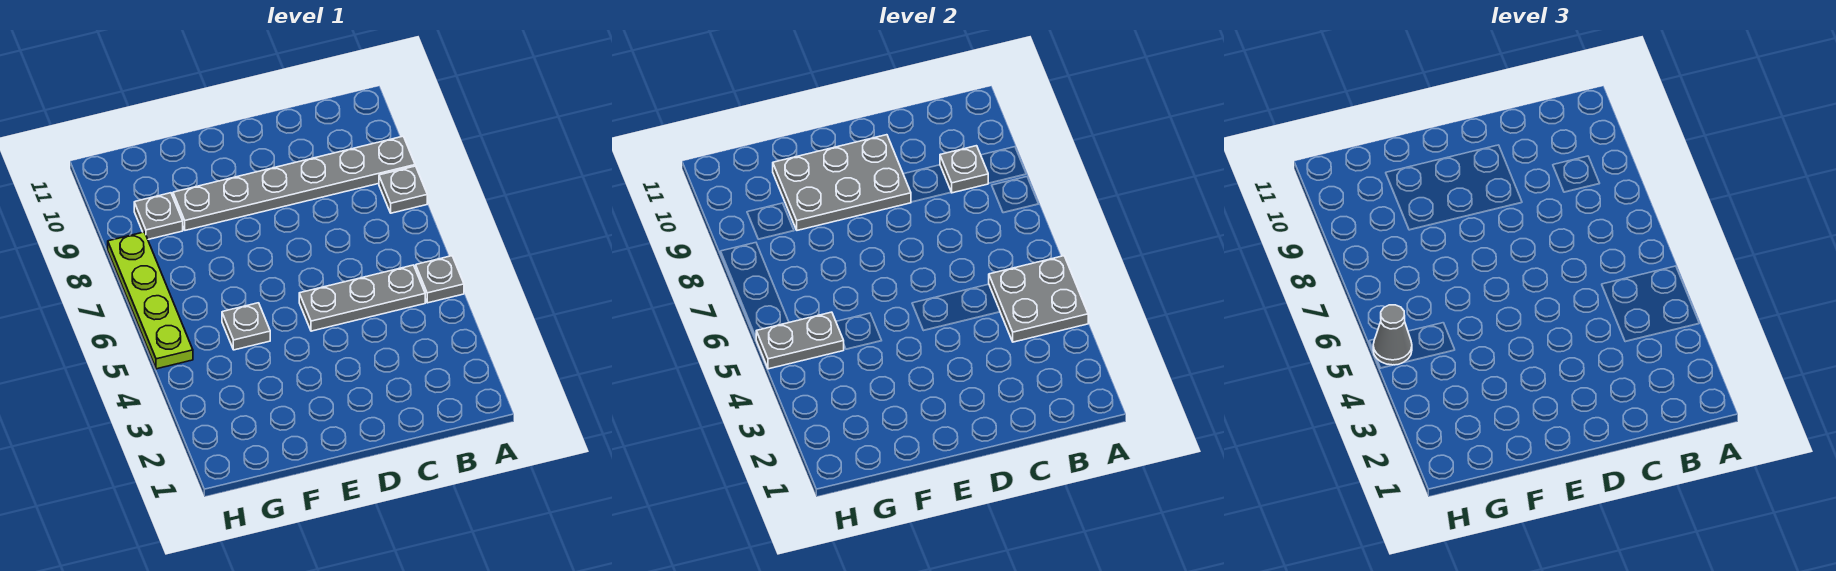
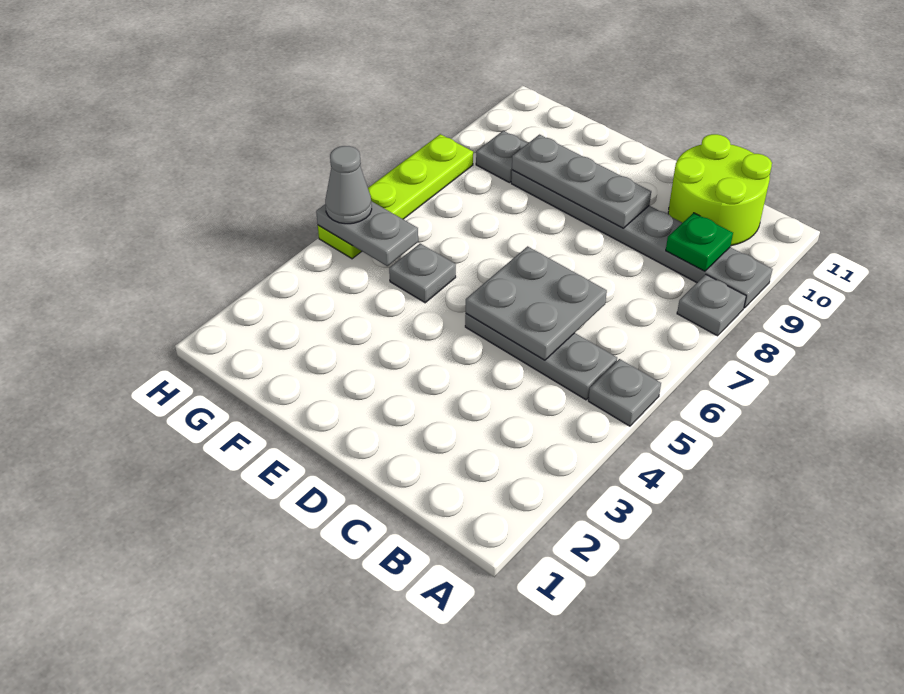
grey 2x2 plate [989,256,1088,342] -> grey 2x2 plate moved to [466,246,607,360]
grey 1x1 plate [940,146,988,193] -> green 1x1 plate [666,213,733,271]
none -> lime 2x2 round brick [668,134,772,246]
grey 2x3 plate [773,135,911,230] -> grey 1x3 plate [512,135,651,228]

